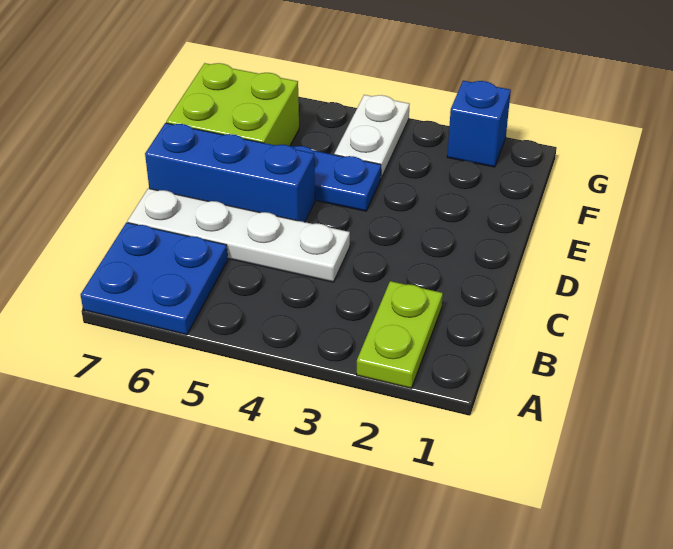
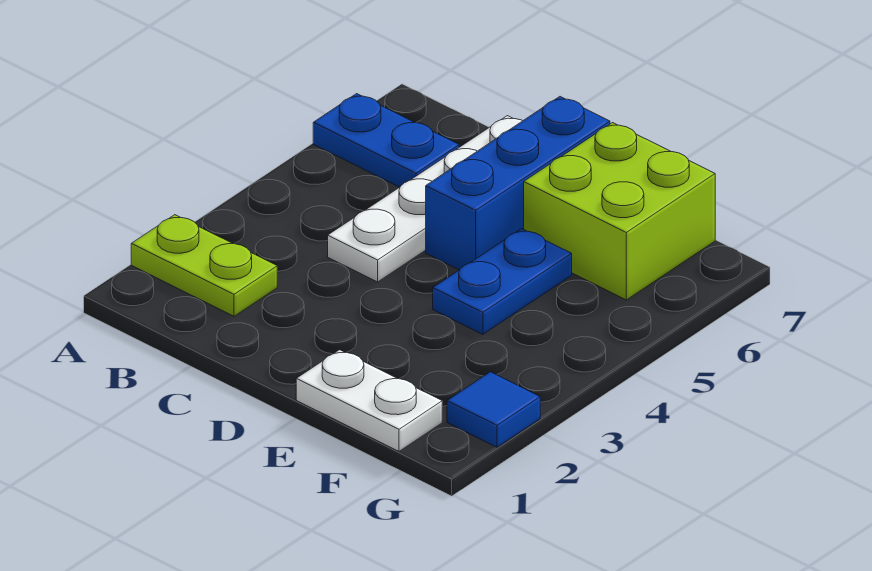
blue 2x2 plate [81,223,228,335] -> blue 1x2 plate [313,94,459,187]
white 1x2 plate [334,95,410,178] -> white 1x2 plate moved to [296,350,442,451]
blue 1x1 brick [447,81,511,167] -> blue 1x1 tile [447,372,540,447]

